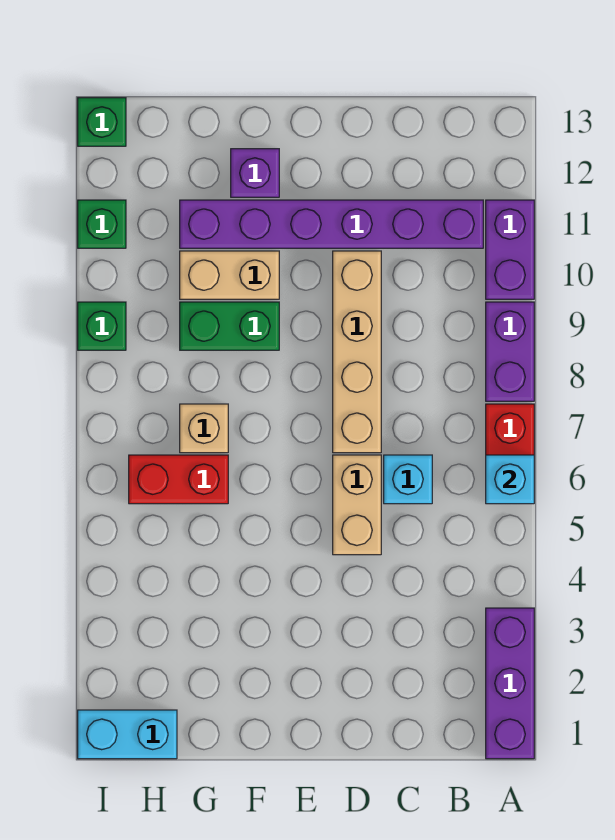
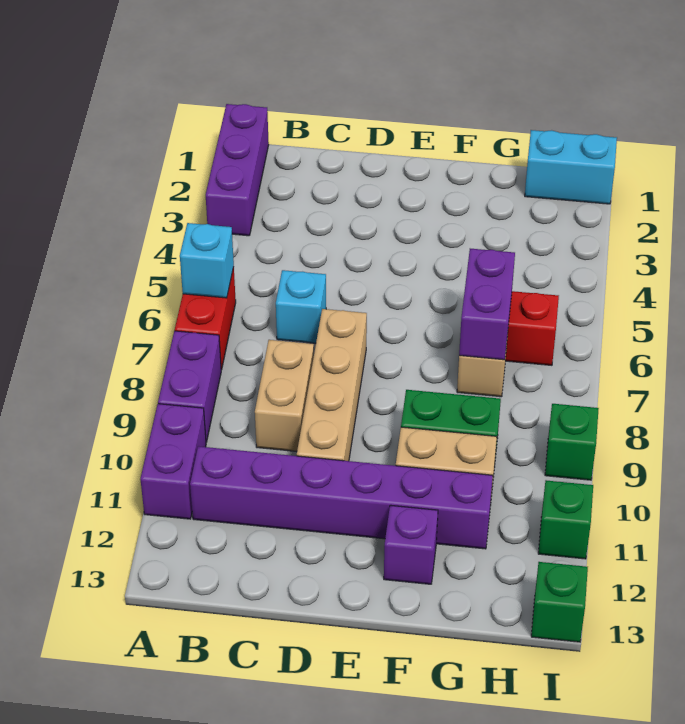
tan 1x2 brick [333,455,381,555] -> tan 1x2 brick moved to [255,340,314,451]
none -> purple 1x2 brick [459,249,515,360]

